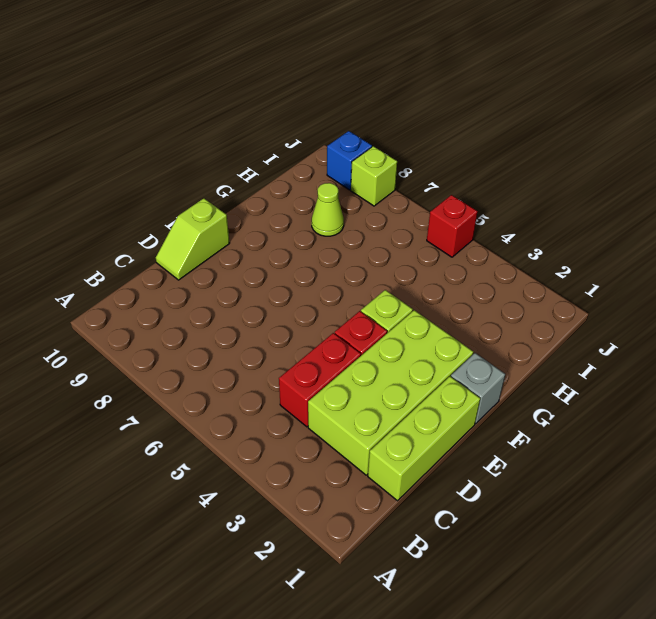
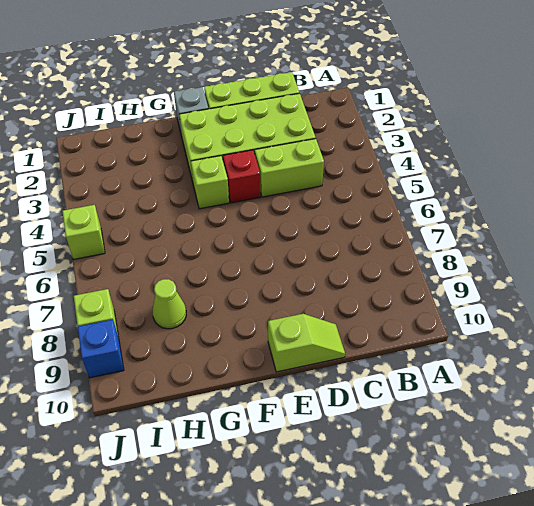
red 1x2 brick [279,333,361,427] -> lime 1x2 brick [255,139,324,197]
red 1x1 brick [427,195,478,257] -> lime 1x1 brick [62,205,105,259]

